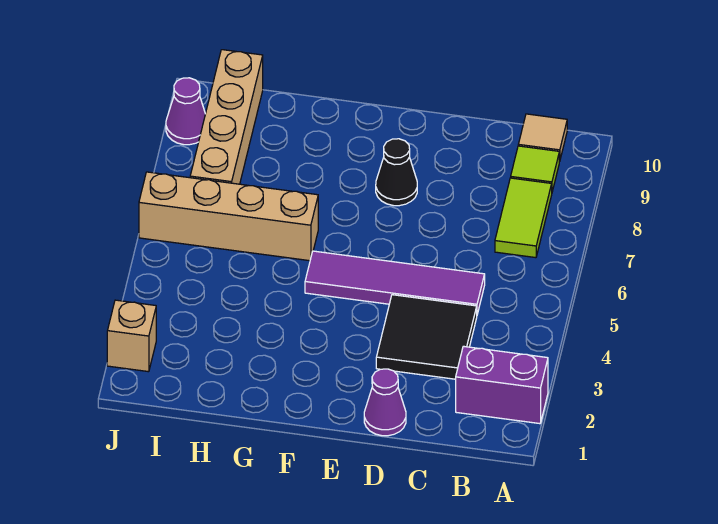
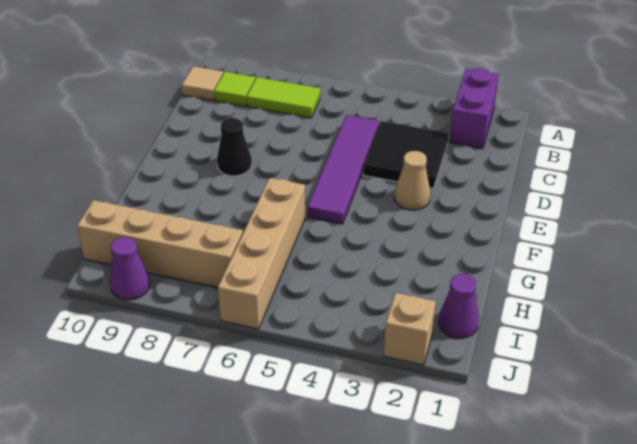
purple 1x1 cone [364,369,406,436] -> purple 1x1 cone moved to [438,274,479,338]
none -> tan 1x1 cone [394,151,430,210]

